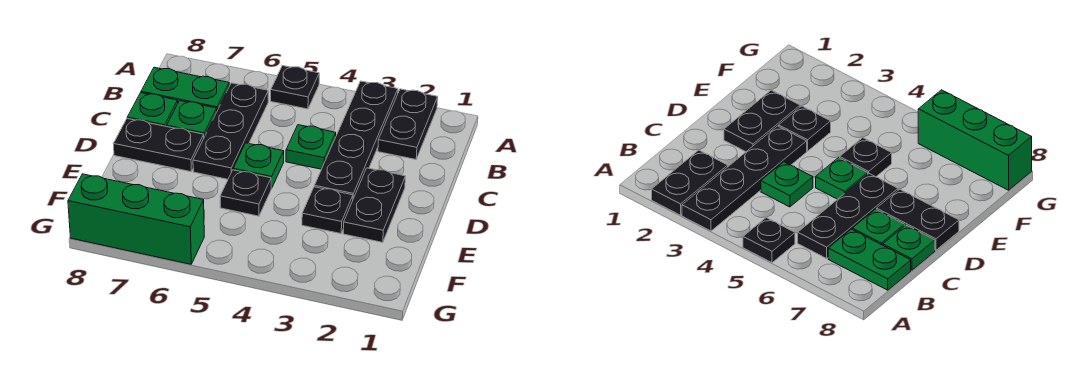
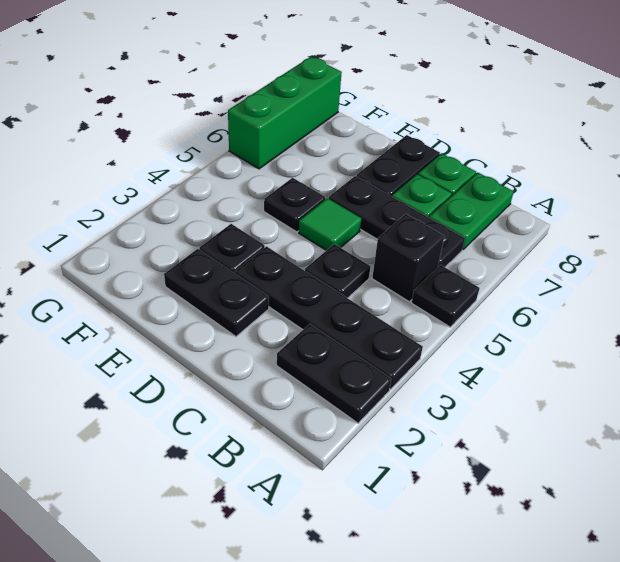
none -> black 1x1 brick [372,214,445,302]
green 1x1 plate [286,125,336,169] -> black 1x1 plate [305,244,371,298]
green 1x1 plate [233,143,284,188] -> green 1x1 tile [299,198,361,250]

